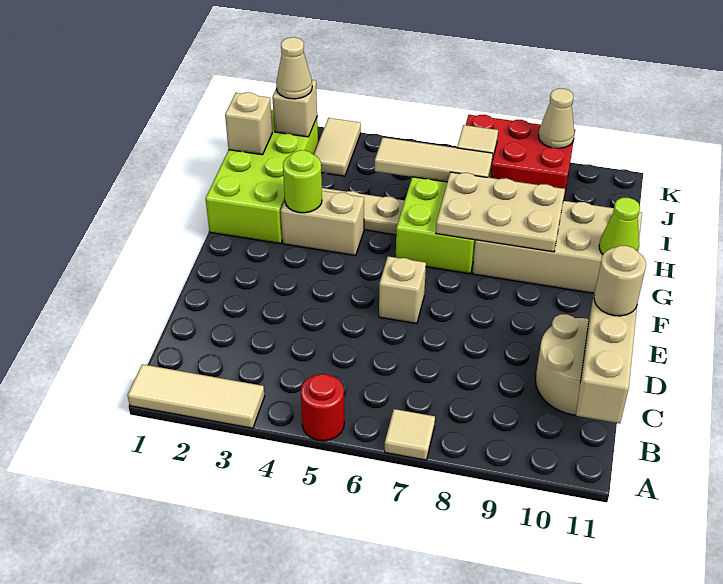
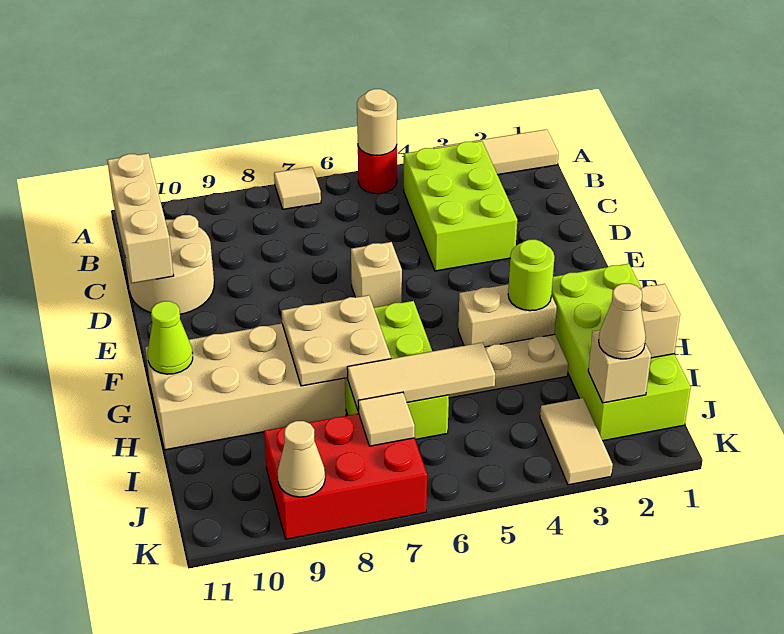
none -> lime 2x3 brick [404,141,517,271]
tan 1x1 round brick [594,246,646,316] -> tan 1x1 round brick moved to [357,89,397,155]
tan 2x3 plate [436,172,565,252] -> tan 2x2 plate [281,295,391,386]

